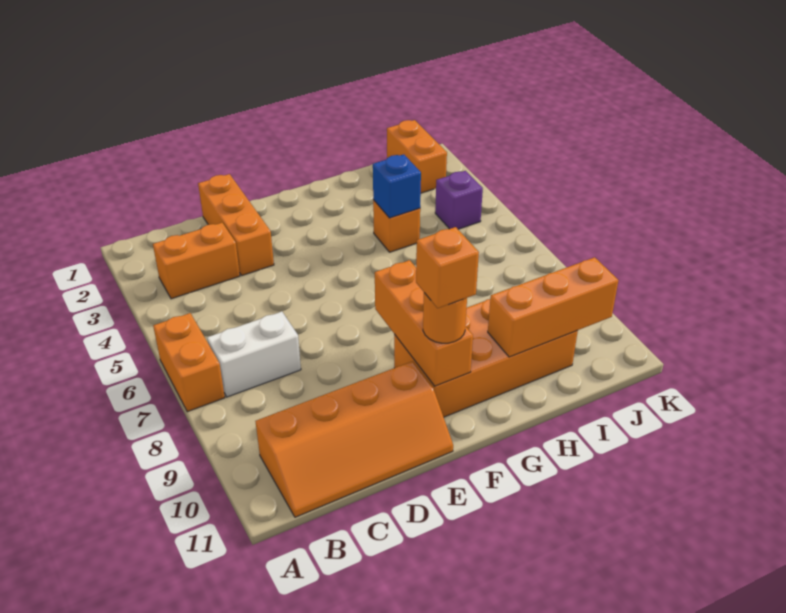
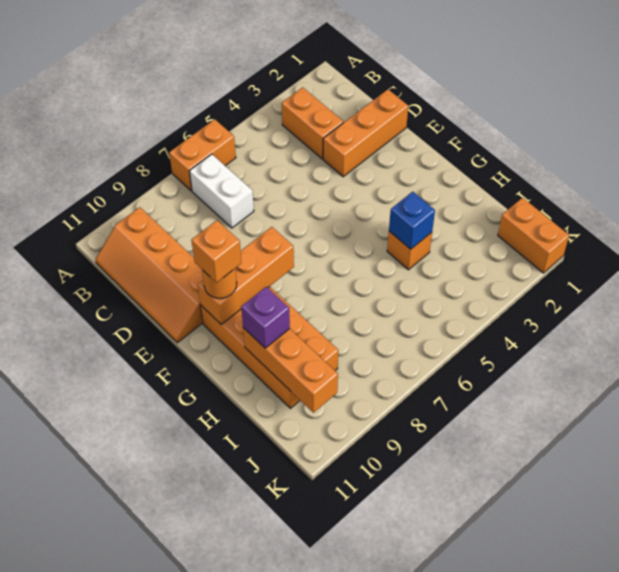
orange 1x2 brick [387,120,447,193] -> orange 1x2 brick turned to [498,198,569,273]
purple 1x1 brick [435,171,483,229] -> purple 1x1 brick moved to [241,287,290,348]

